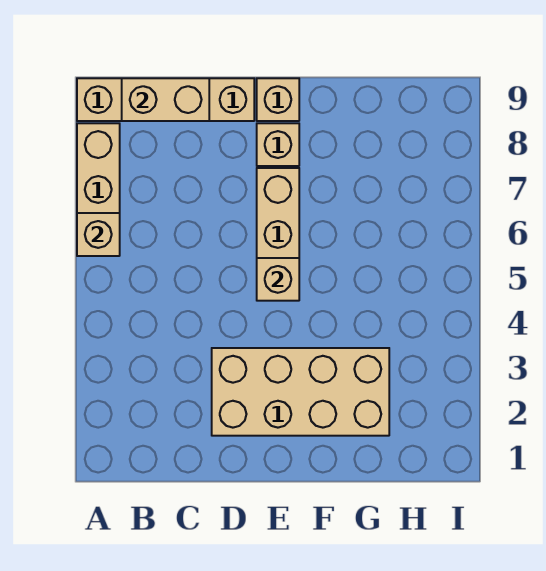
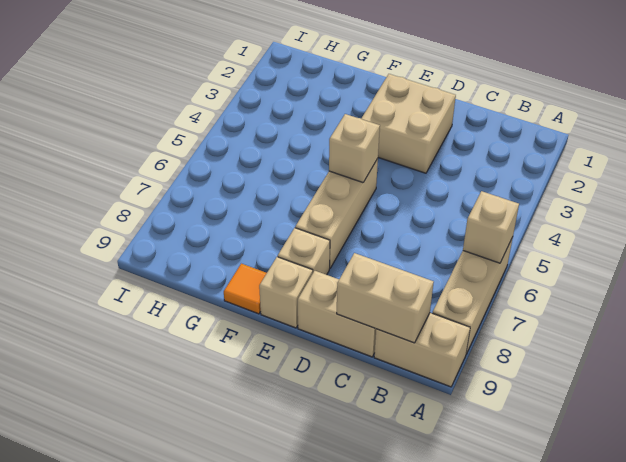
tan 2x4 brick [212,348,389,436] -> tan 2x2 brick [361,74,456,173]
none -> orange 1x1 tile [224,264,267,314]

